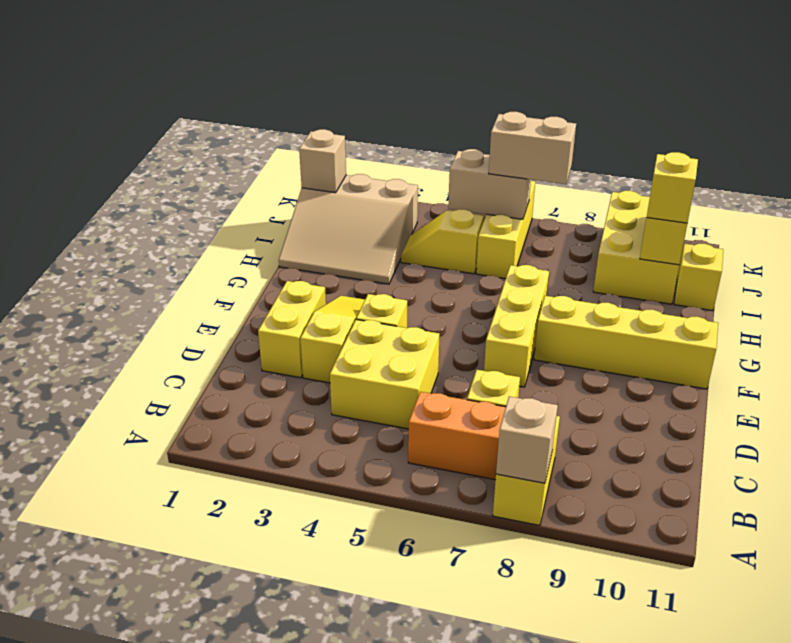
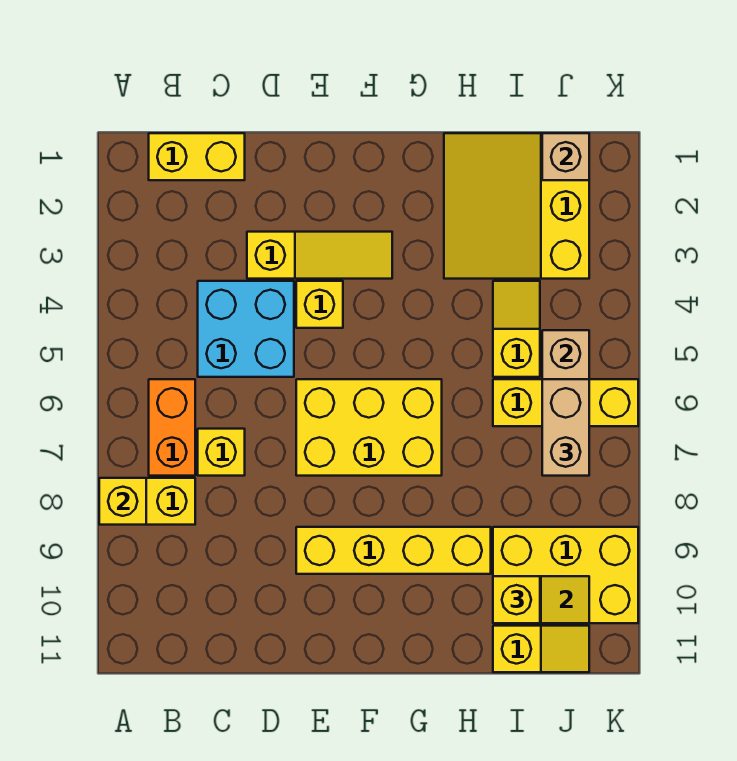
tan 1x1 brick [496,396,558,483] -> yellow 1x1 brick [99,478,146,525]
yellow 2x2 brick [330,320,440,429] -> cyan 2x2 brick [198,281,294,377]
yellow 1x2 brick [258,281,326,378] -> yellow 1x2 brick moved to [149,133,245,180]
yellow 1x3 brick [484,265,549,387] -> yellow 2x3 brick [296,379,442,476]
yellow 1x4 brick [534,296,718,389] -> yellow 1x4 brick turned to [296,527,491,574]
tan 3x3 slope [279,174,418,284] -> yellow 3x3 slope [444,133,589,279]

